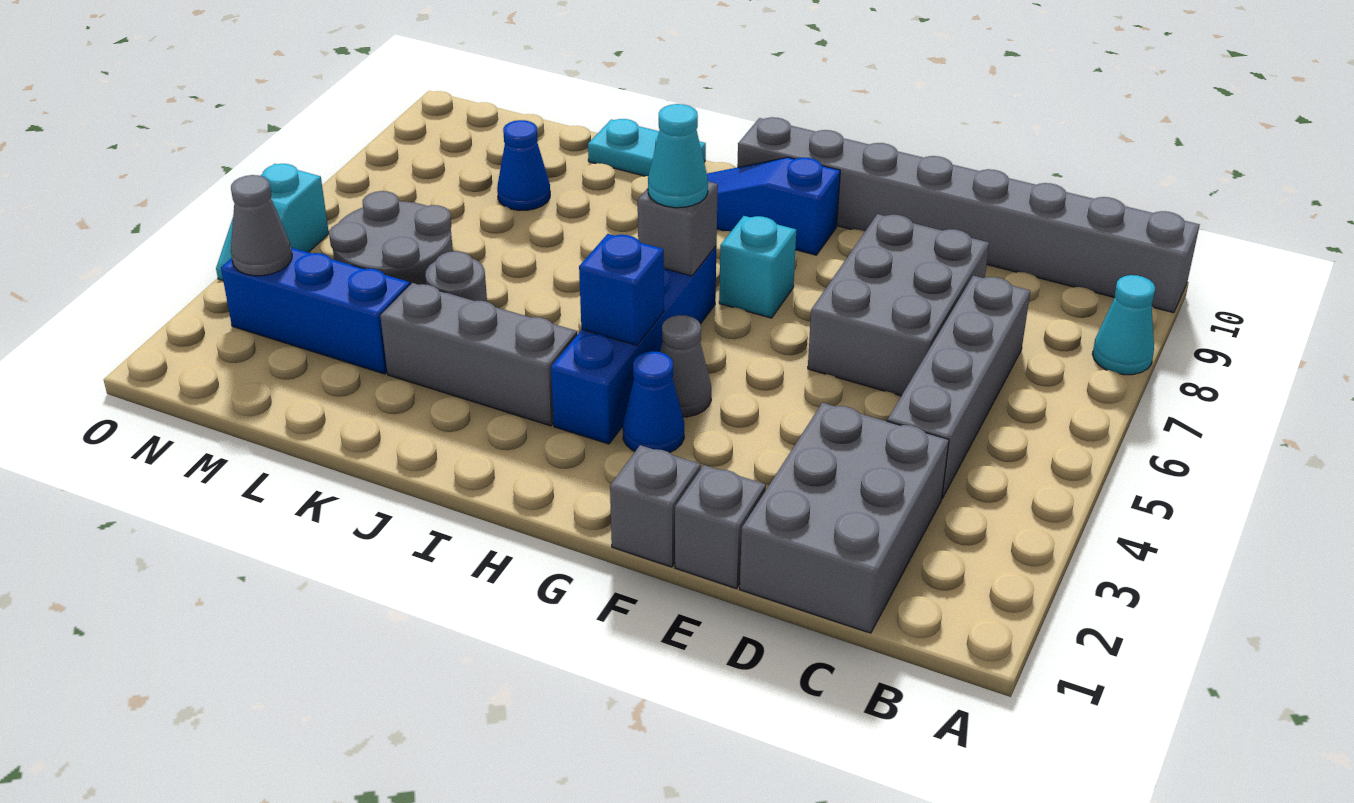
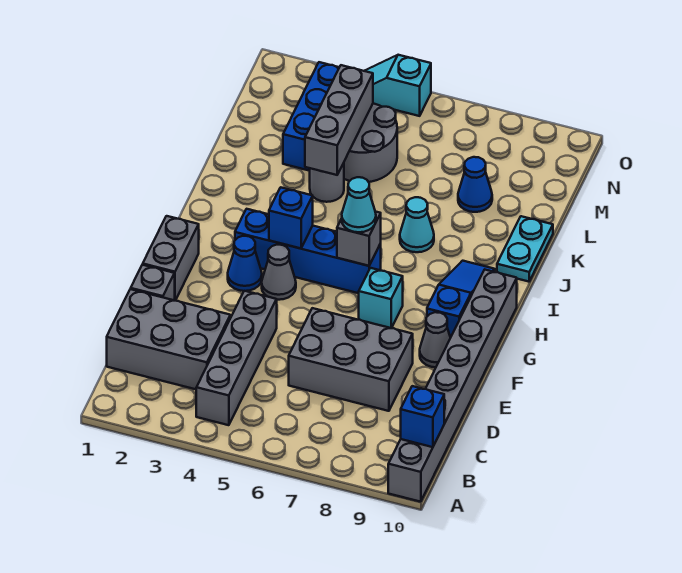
cyan 1x1 cone [1092,275,1155,375] -> cyan 1x1 cone moved to [400,197,434,252]
none -> blue 1x1 brick [401,386,444,447]
grey 1x4 brick [887,276,1030,498] -> grey 1x4 brick turned to [196,291,277,425]
grey 1x1 brick [610,445,701,567] -> grey 1x2 brick [143,216,199,301]
grey 1x3 brick [380,283,577,426] -> grey 1x3 brick moved to [305,65,373,175]
grey 1x1 cone [231,175,292,276] -> grey 1x1 cone moved to [420,312,450,367]

